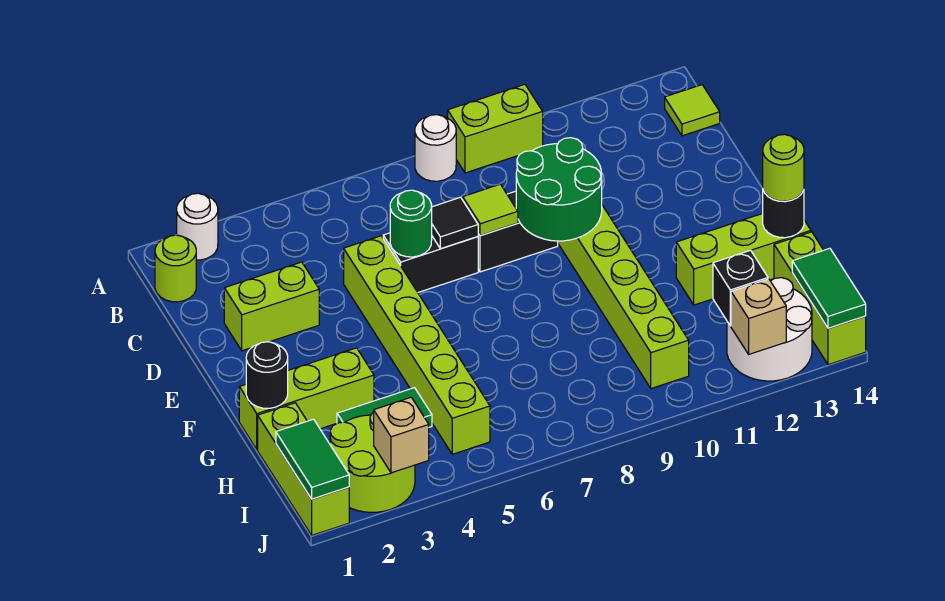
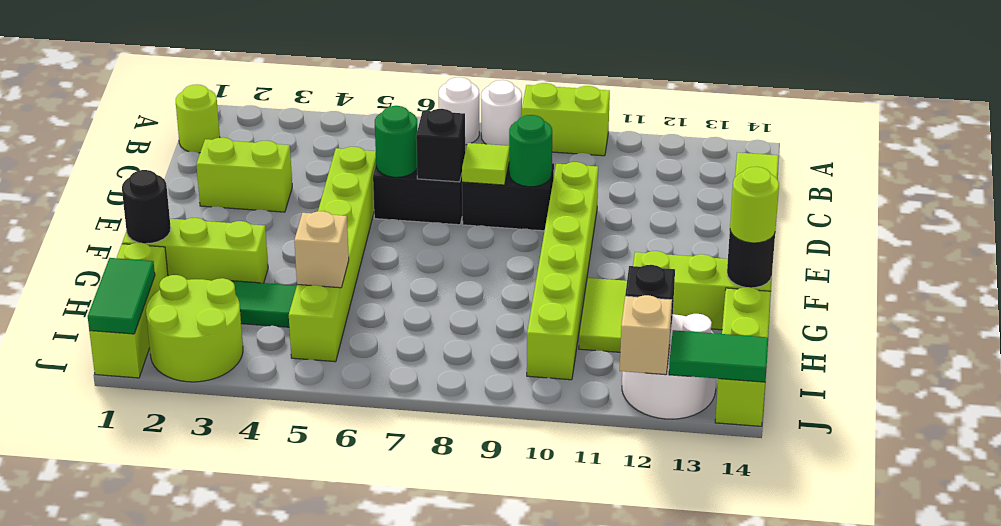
white 1x1 round brick [177,193,218,260] -> white 1x1 round brick moved to [439,77,479,145]
black 1x1 tile [432,197,478,249] -> black 1x1 brick [416,109,465,182]
green 2x2 round brick [516,138,602,241] -> green 1x1 round brick [509,115,552,187]
none -> lime 1x2 tile [579,278,627,352]
green 1x2 tile [792,248,866,328] -> green 1x2 tile turned to [669,330,768,382]
tan 1x1 brick [374,397,429,473] -> tan 1x1 brick moved to [294,211,349,288]

